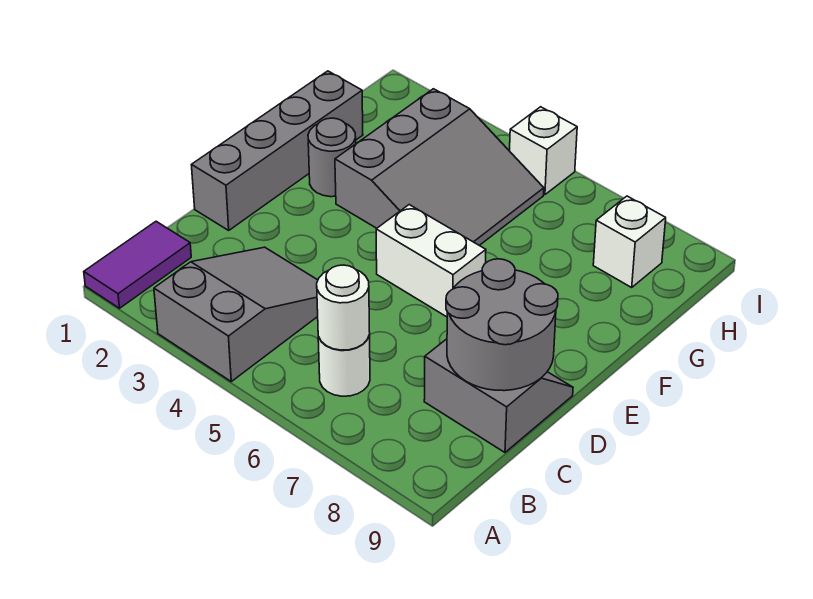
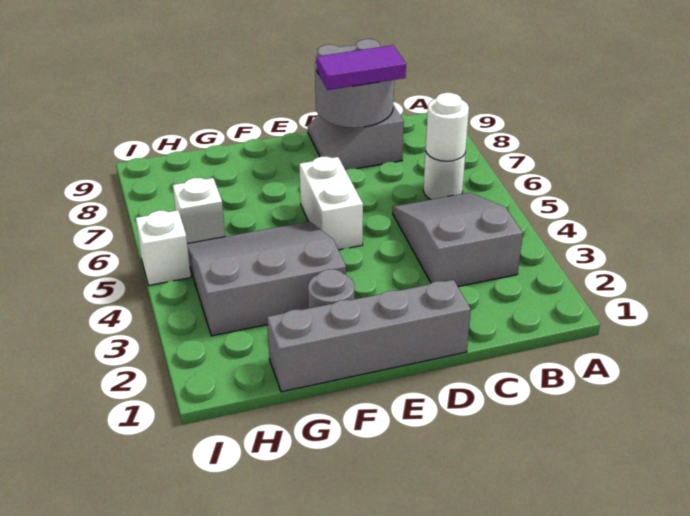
purple 1x2 tile [84,221,191,308] -> purple 1x2 tile moved to [316,45,406,90]
grey 2x3 slope [154,247,318,381] -> grey 2x3 slope turned to [393,193,523,287]
white 1x1 brick [593,196,666,287] -> white 1x1 brick moved to [173,178,225,243]

